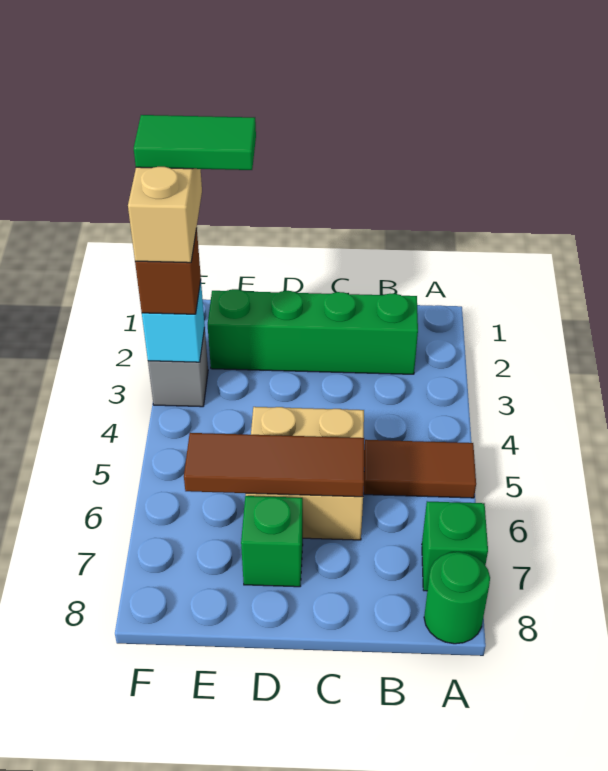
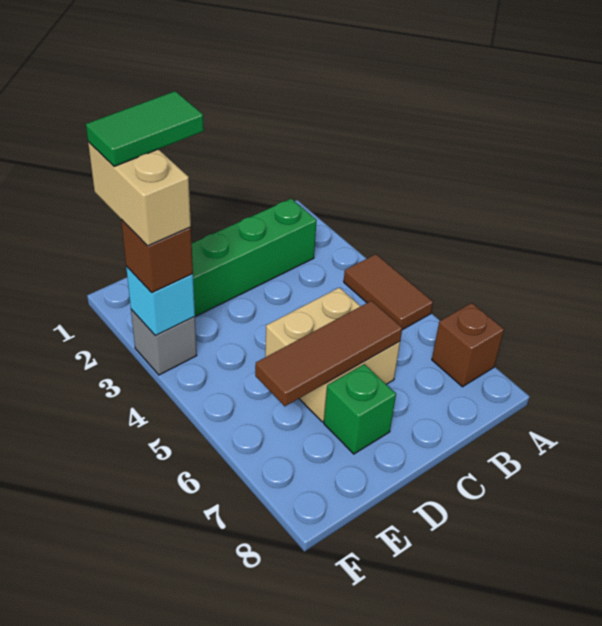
brown 1x2 tile [364,440,476,498] -> brown 1x2 tile turned to [344,254,433,330]
green 1x1 brick [422,501,488,591] -> brown 1x1 brick [432,303,504,387]
green 1x1 round brick [424,552,490,644] -> none

